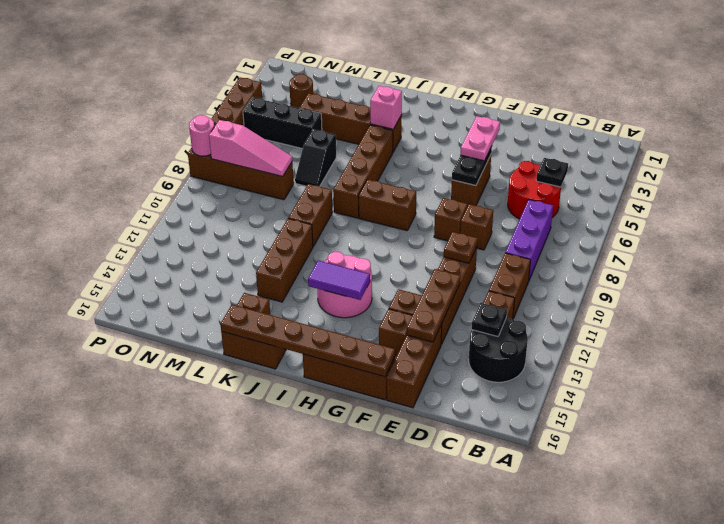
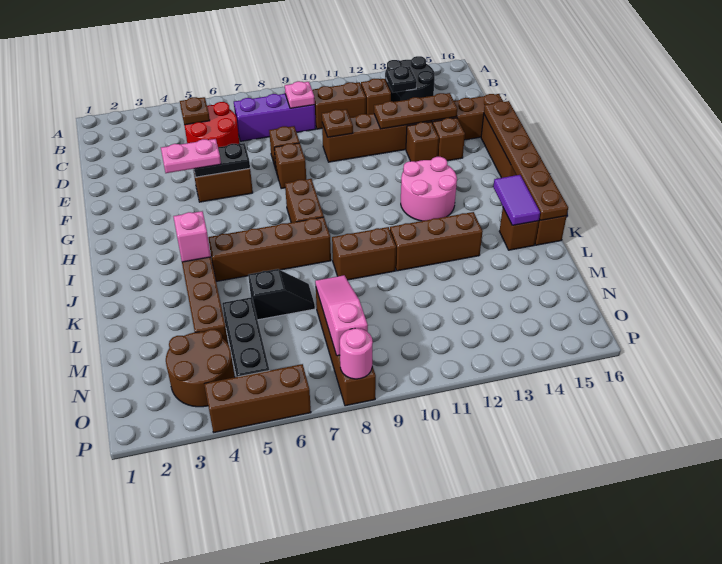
black 1x1 plate [536,158,568,187] -> brown 1x1 plate [180,97,210,125]
none -> pink 1x1 plate [285,81,315,108]
purple 1x2 tile [308,260,370,300] -> purple 1x2 tile moved to [493,175,540,225]
brown 1x1 round brick [289,74,313,108] -> brown 2x2 round brick [166,329,234,407]

